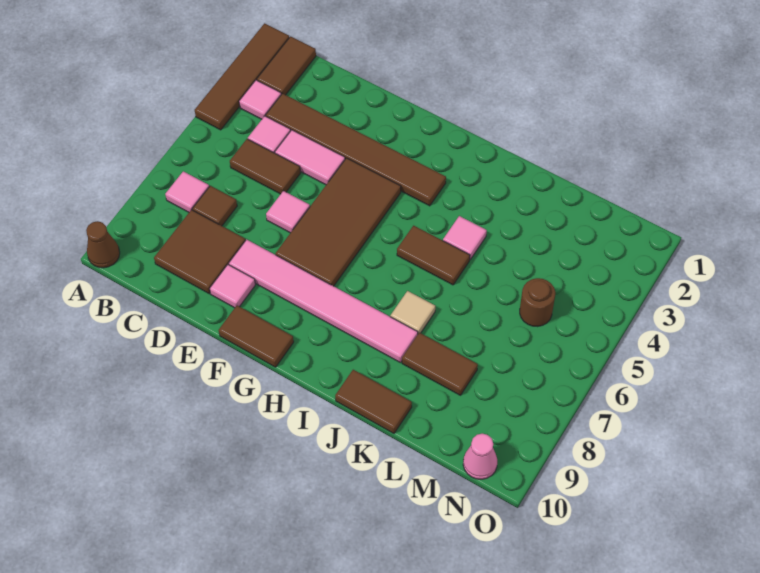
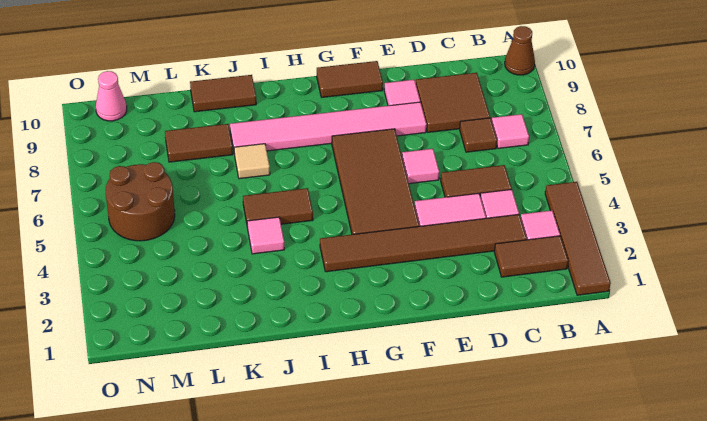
brown 1x2 tile [257,36,316,95] -> brown 1x2 tile turned to [494,236,568,277]
brown 1x1 round brick [520,278,555,327] -> brown 2x2 round brick [106,162,175,241]

